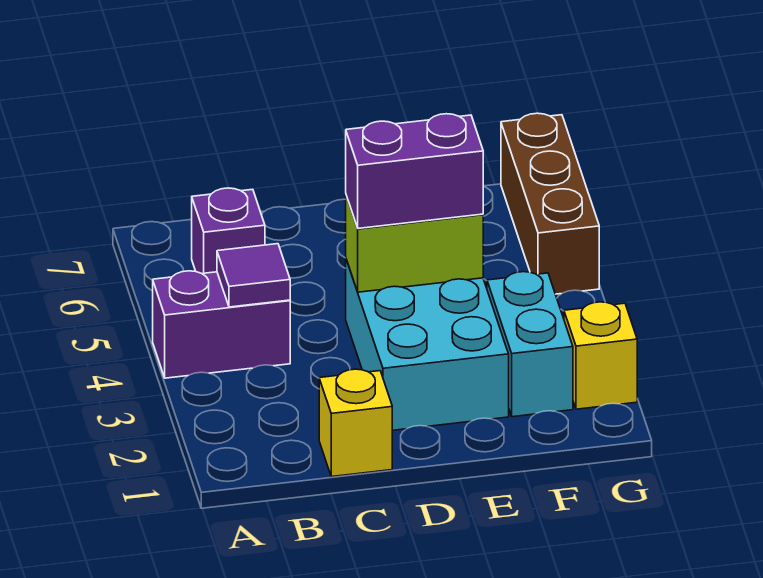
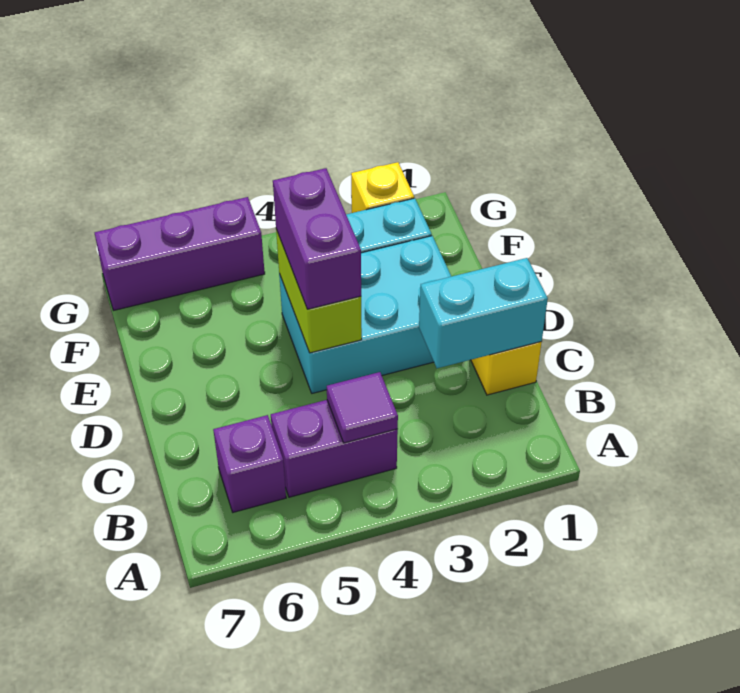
purple 1x2 brick [153,271,290,378] -> purple 1x2 brick turned to [271,400,398,497]
none -> cyan 1x2 brick [419,258,548,368]
brown 1x3 brick [501,113,599,294] -> purple 1x3 brick [95,197,265,310]

